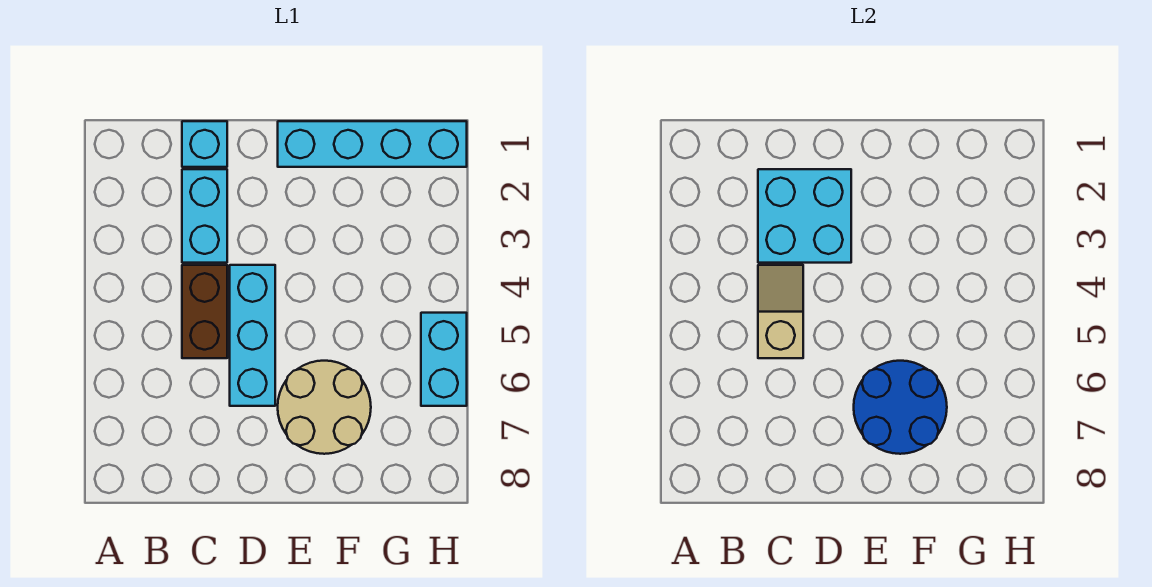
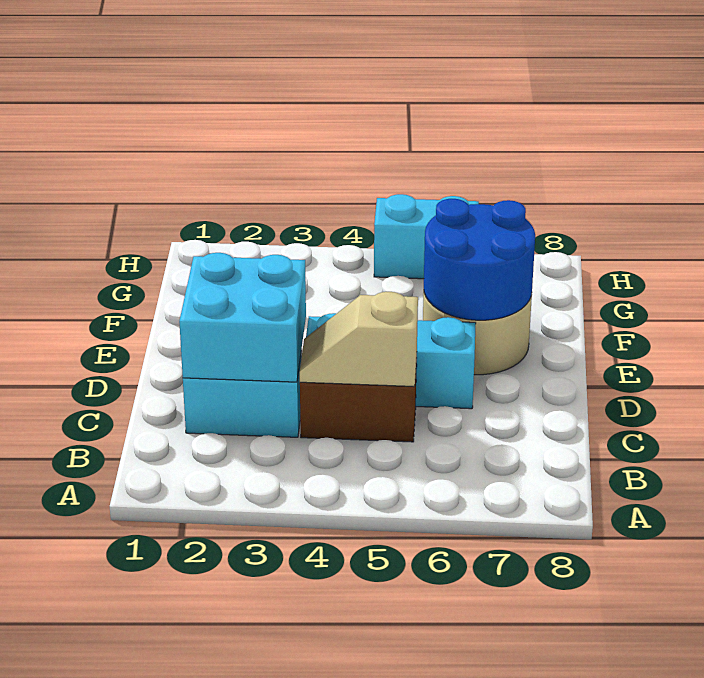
cyan 1x1 brick [182,121,227,167] -> none
cyan 1x4 brick [278,121,467,167] -> none

